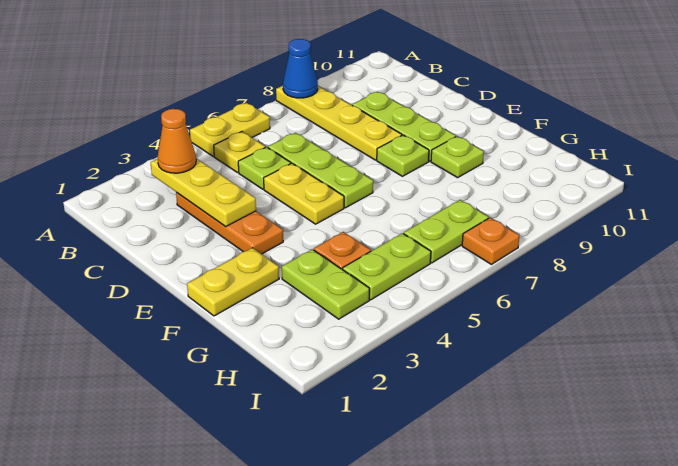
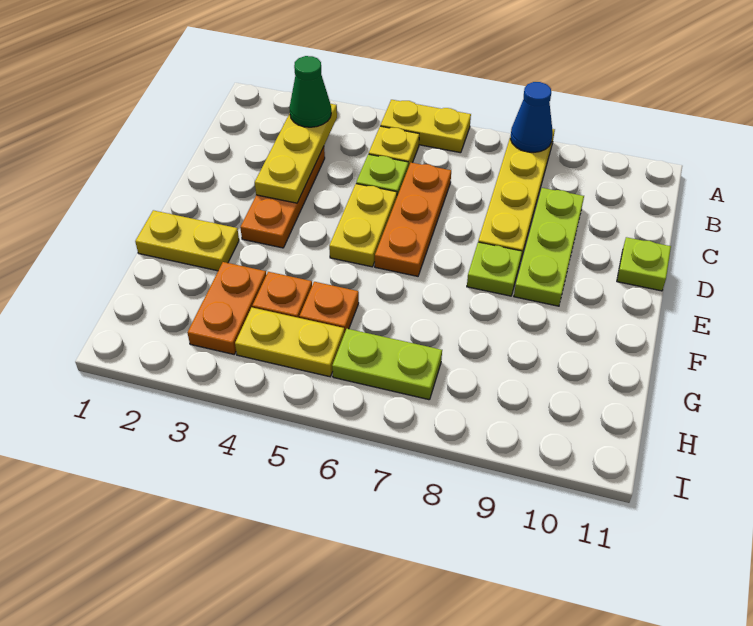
orange 1x1 cone [158,109,196,173] -> green 1x1 cone [290,56,331,127]
lime 1x3 plate [268,133,373,208] -> orange 1x3 plate [375,163,451,276]
lime 1x1 plate [431,136,484,178] -> lime 1x1 plate moved to [617,237,671,291]
lime 1x2 plate [282,249,369,319] -> orange 1x2 plate [187,262,266,354]
lime 1x2 plate [343,233,431,300] -> yellow 1x2 plate [235,307,344,377]
orange 1x1 plate [462,218,519,264] -> orange 1x1 plate moved to [299,282,359,333]

